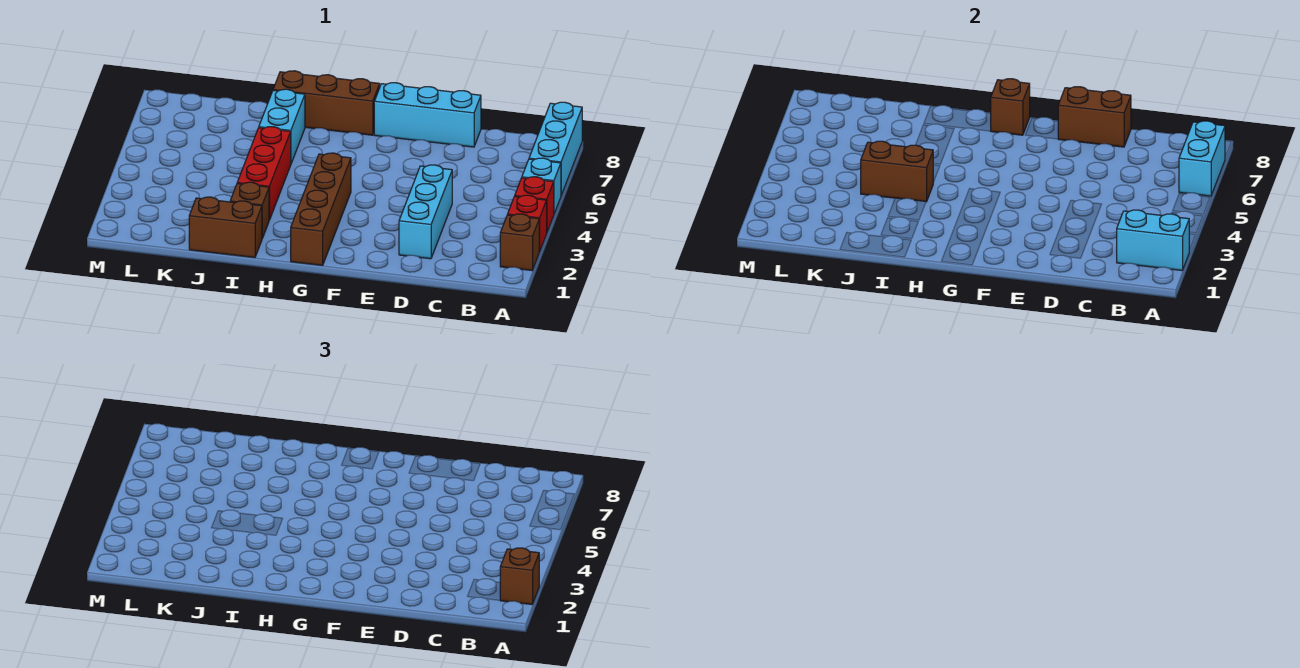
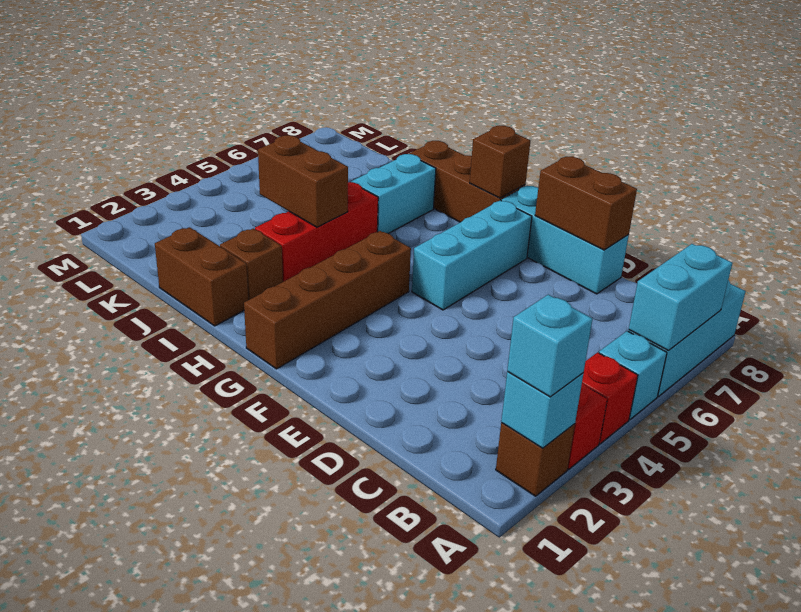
cyan 1x2 brick [1117,210,1190,270] -> cyan 1x1 brick [501,372,583,448]
brown 1x1 brick [500,548,539,604] -> cyan 1x1 brick [507,295,593,397]
cyan 1x3 brick [399,165,452,259] -> cyan 1x3 brick moved to [412,200,532,310]

